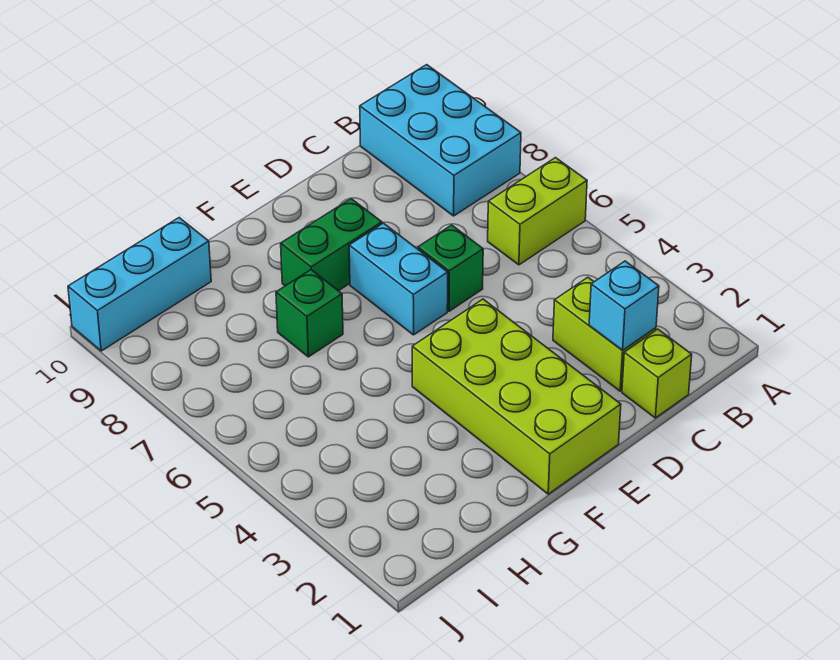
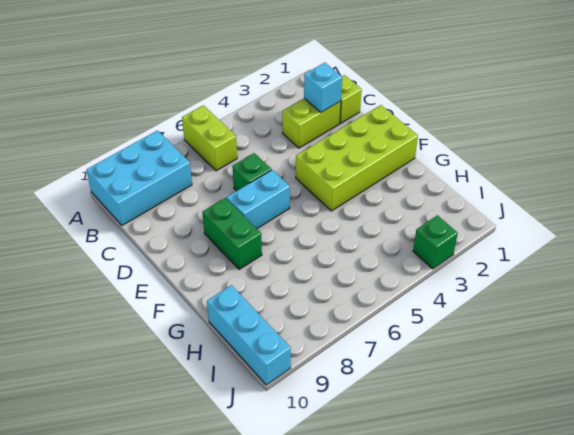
green 1x1 brick [276,270,343,357] -> green 1x1 brick moved to [413,215,458,269]

